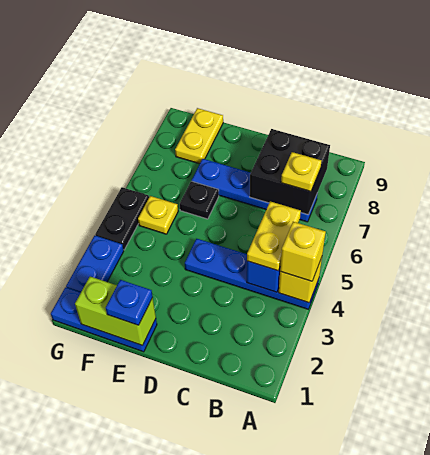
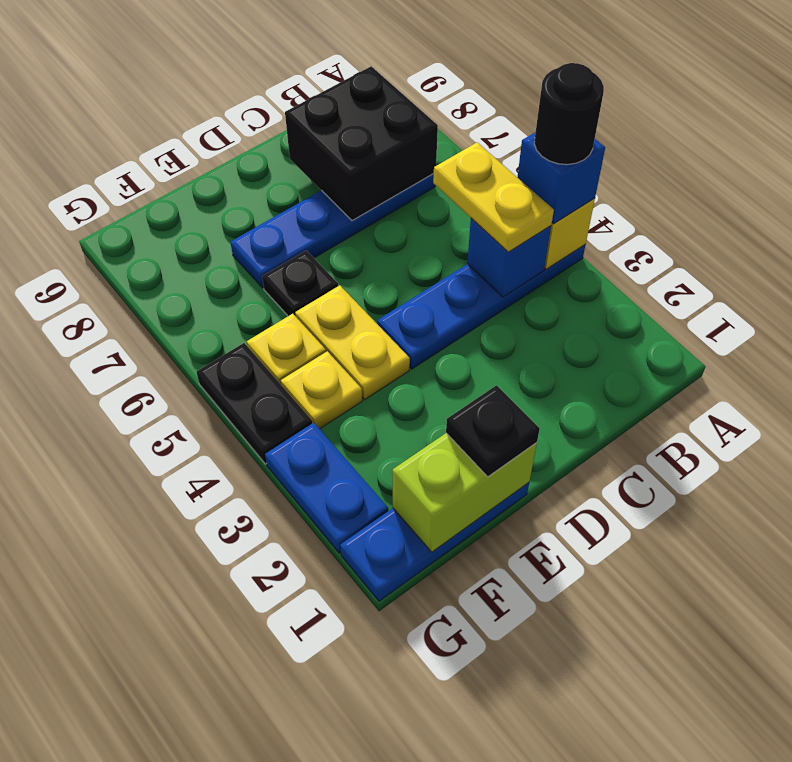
yellow 1x1 brick [280,222,326,281] -> blue 1x1 brick [517,132,605,224]
none -> black 1x1 round brick [534,63,604,165]
yellow 1x1 plate [281,152,321,192] -> yellow 1x1 plate moved to [281,351,362,429]
blue 1x1 plate [106,280,153,325] -> black 1x1 plate [446,385,540,477]
yellow 1x2 plate [175,108,223,164] -> yellow 1x2 plate moved to [295,285,410,400]

